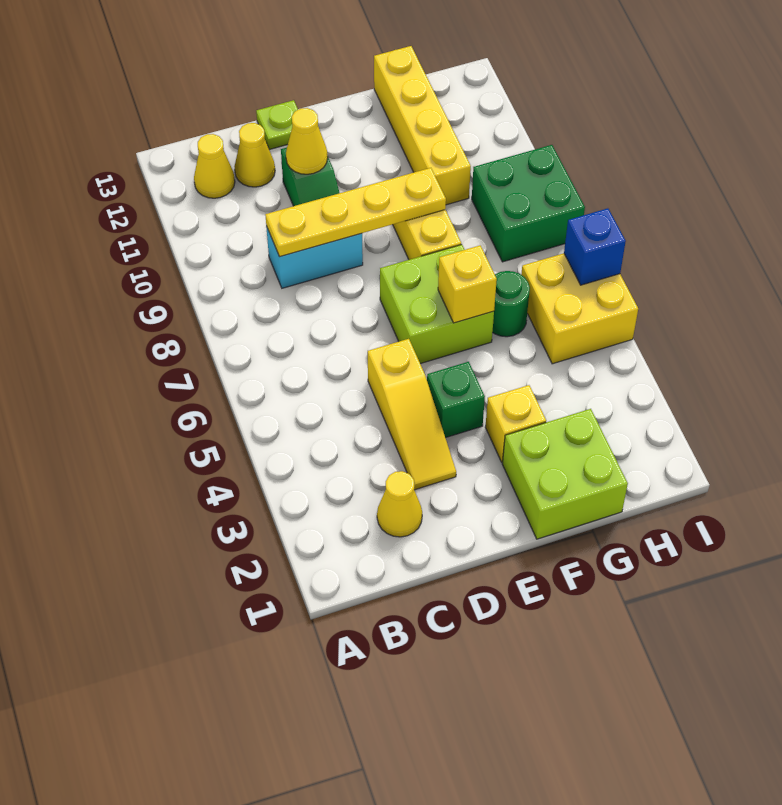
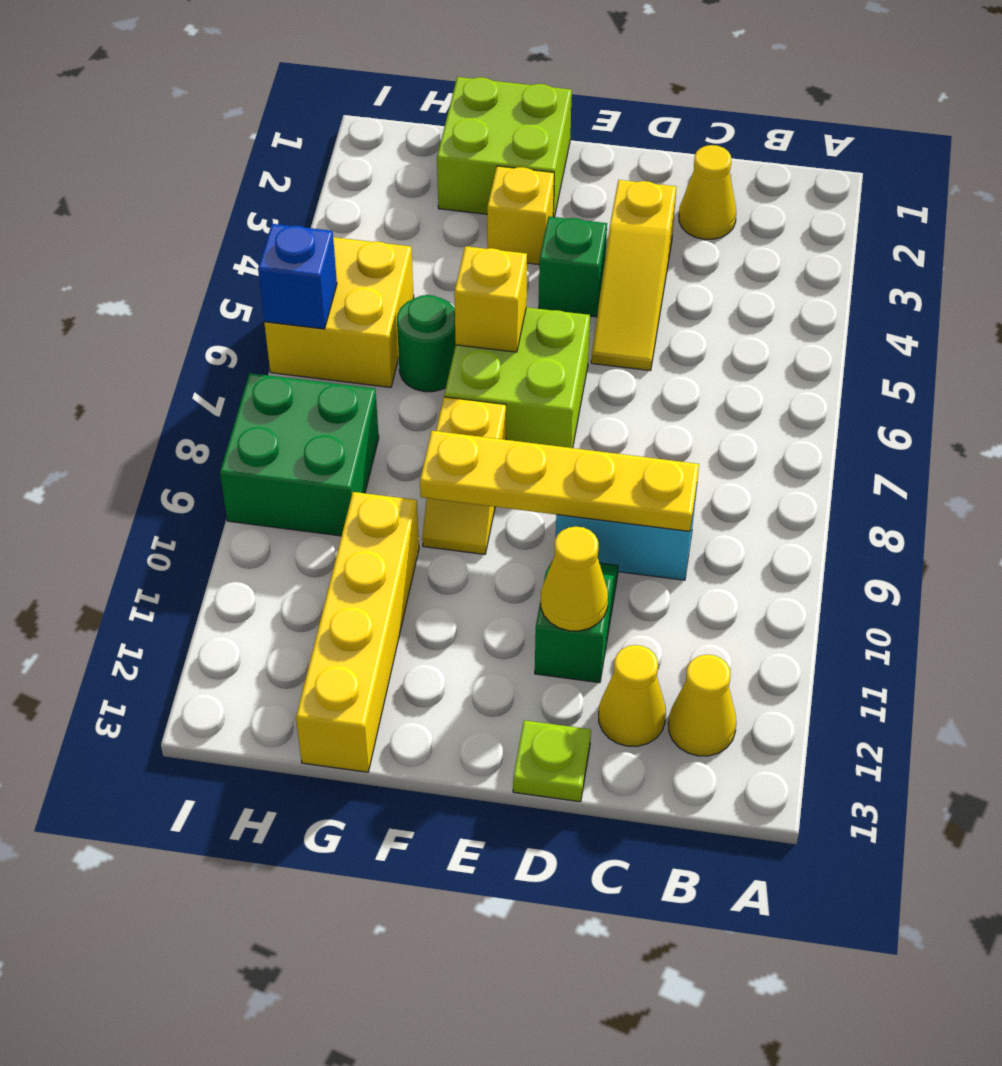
yellow 1x3 slope [368,339,456,490] -> yellow 1x3 slope turned to [591,180,676,371]

